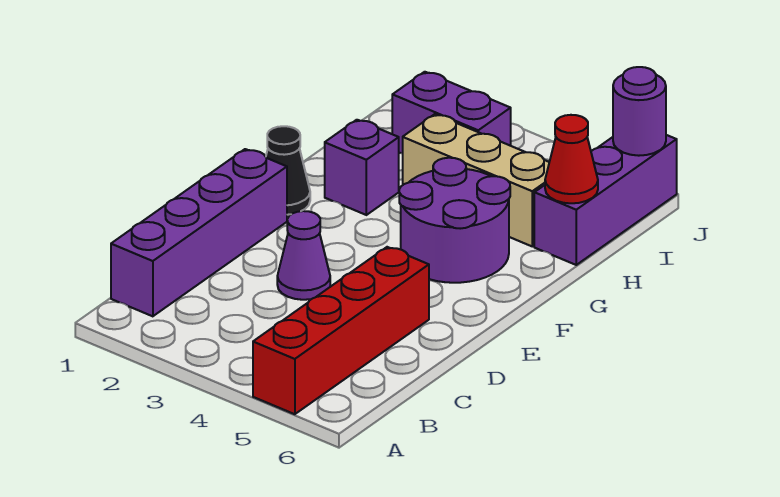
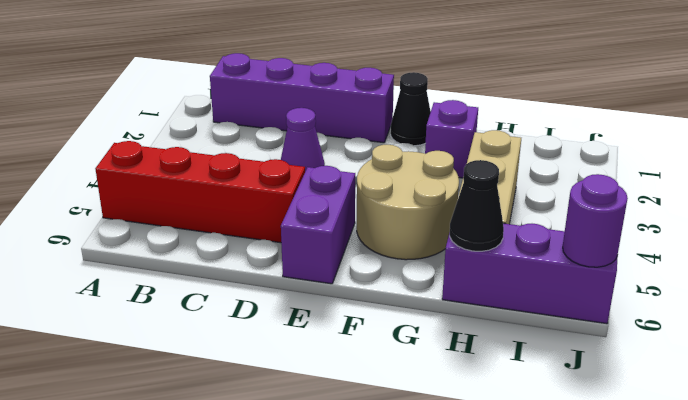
purple 2x2 round brick [399,158,510,283] -> tan 2x2 round brick [357,145,459,260]
red 1x1 cone [545,115,598,203] -> black 1x1 cone [450,160,504,251]
purple 1x2 brick [392,72,511,154] -> purple 1x2 brick moved to [281,166,355,284]

